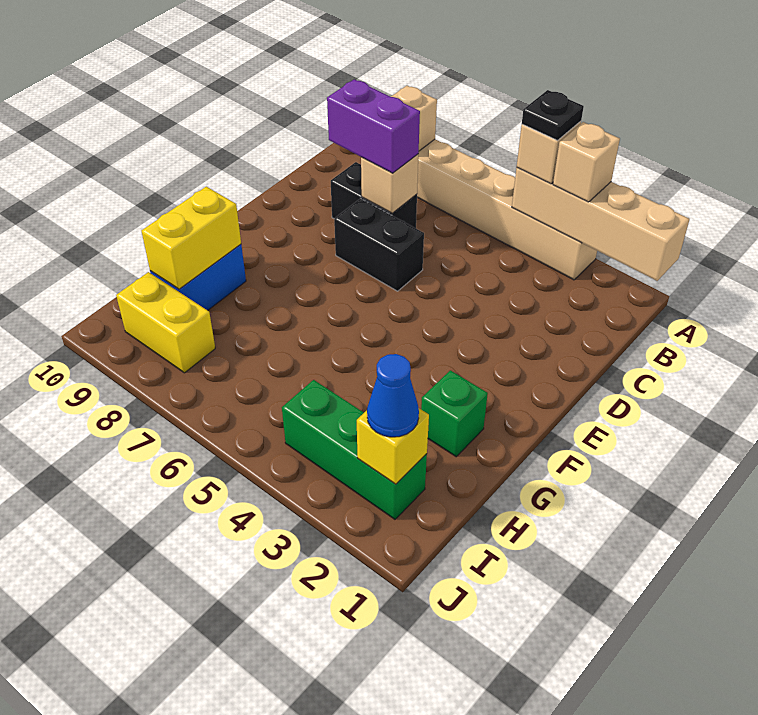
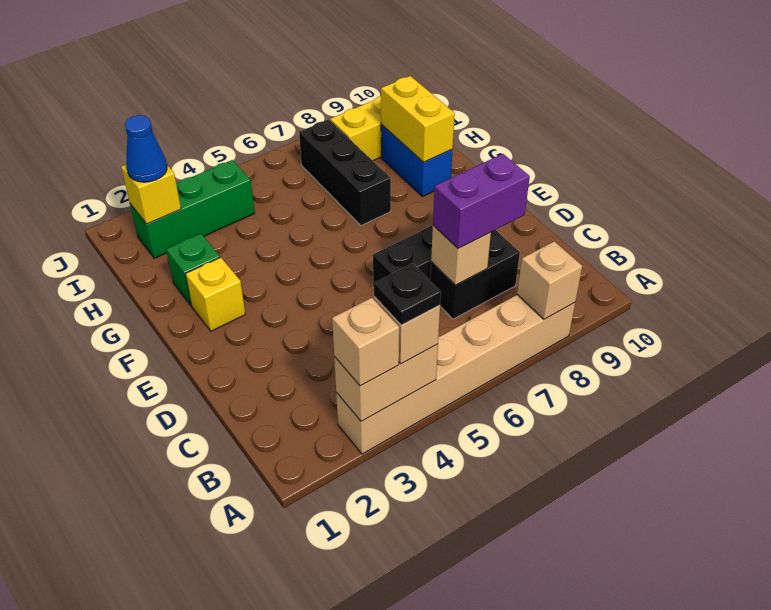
tan 1x4 brick [512,168,690,281] -> tan 1x2 brick [334,344,438,421]
none -> yellow 1x1 brick [186,257,245,331]
none -> black 1x3 brick [299,119,391,226]

